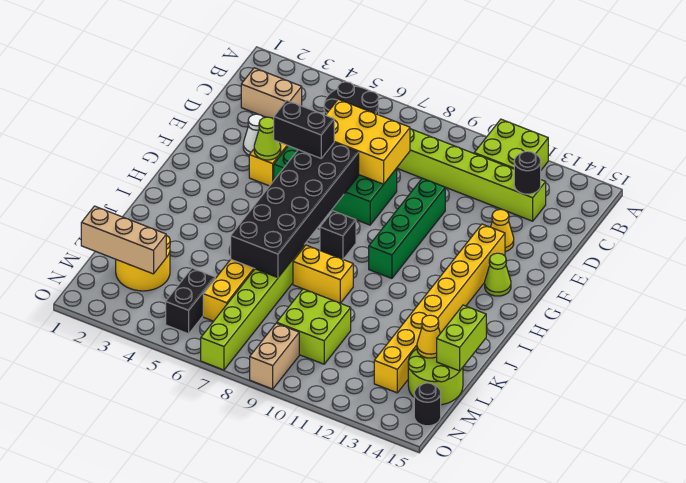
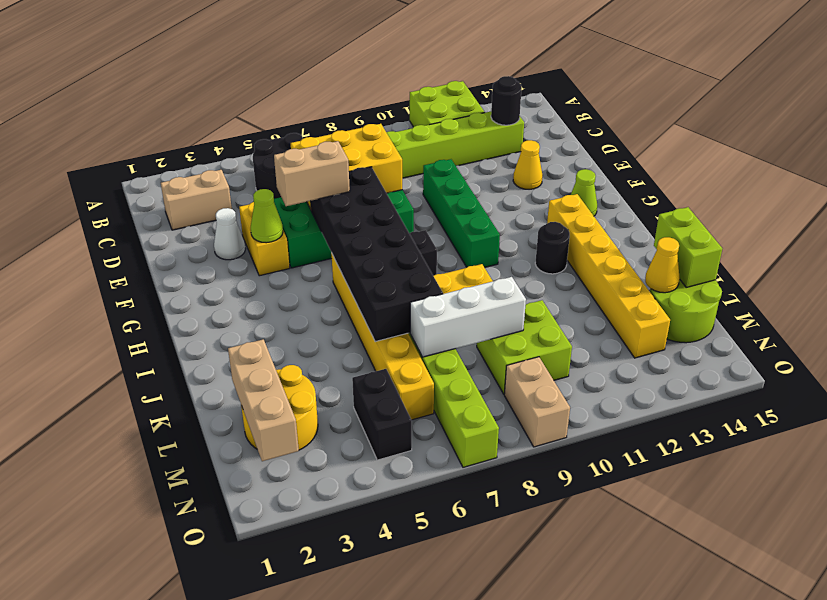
black 1x2 brick [274,101,334,158] -> tan 1x2 brick [274,141,350,206]
yellow 1x8 brick [374,224,505,393] -> yellow 1x6 brick [547,194,670,358]
none -> white 1x3 brick [410,277,526,357]
tan 1x3 brick [81,206,166,274] -> tan 1x3 brick turned to [228,339,299,461]
black 1x1 round brick [414,383,441,426] -> black 1x1 round brick moved to [535,222,570,274]

